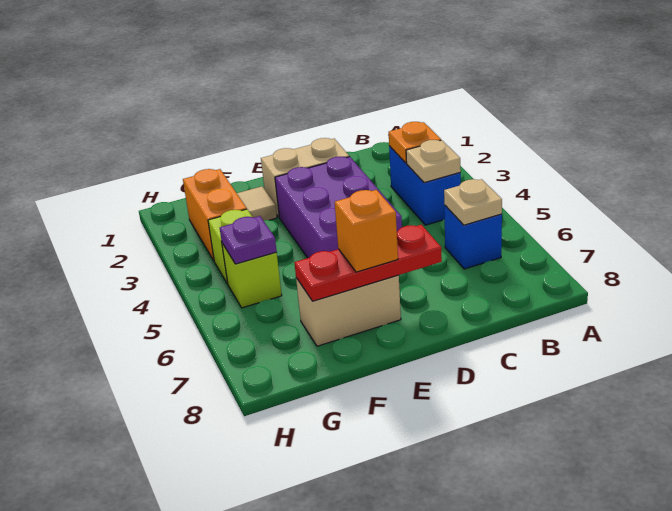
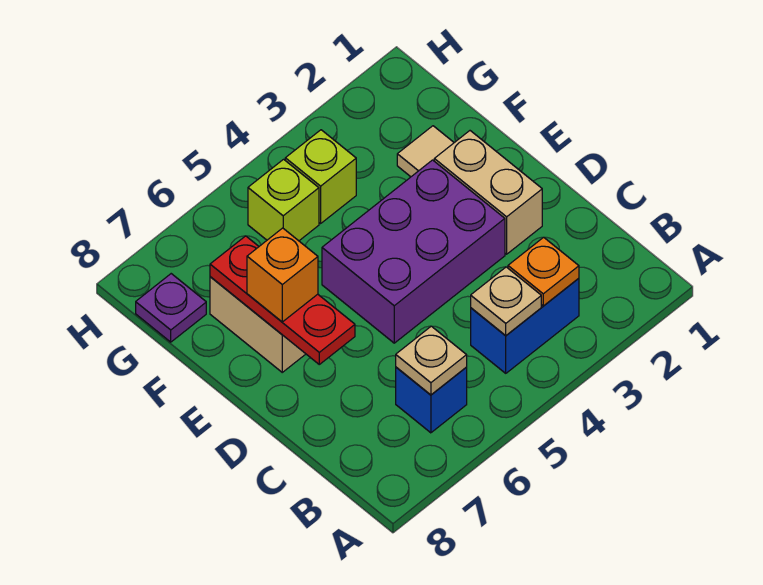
orange 1x2 brick [183,169,247,260] -> none
purple 1x1 plate [220,216,277,264] -> purple 1x1 plate moved to [136,274,206,342]

